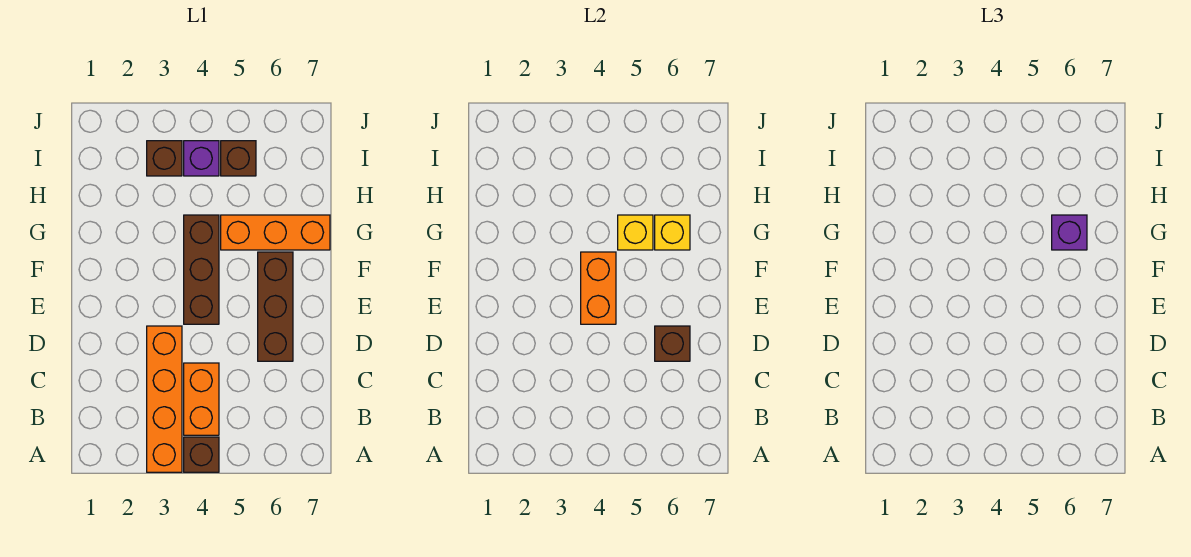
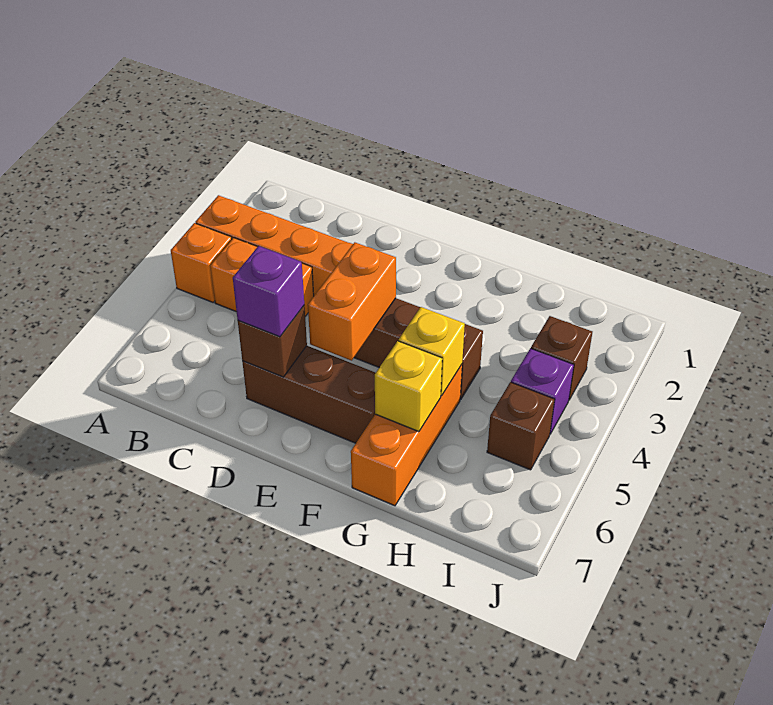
brown 1x1 brick [184,437,219,472] -> orange 1x1 brick [171,223,232,302]
orange 1x2 brick [581,252,616,324] -> orange 1x2 brick turned to [308,242,396,361]
purple 1x1 brick [1052,215,1087,250] -> purple 1x1 brick moved to [233,246,304,337]

